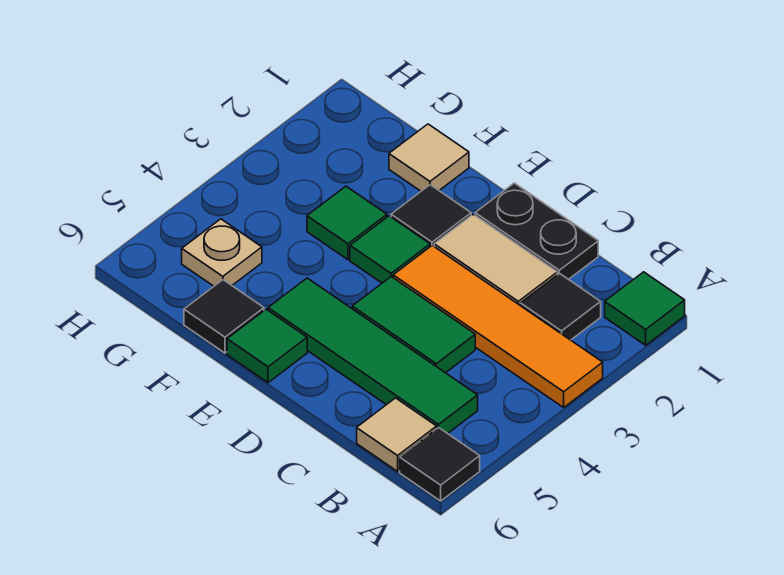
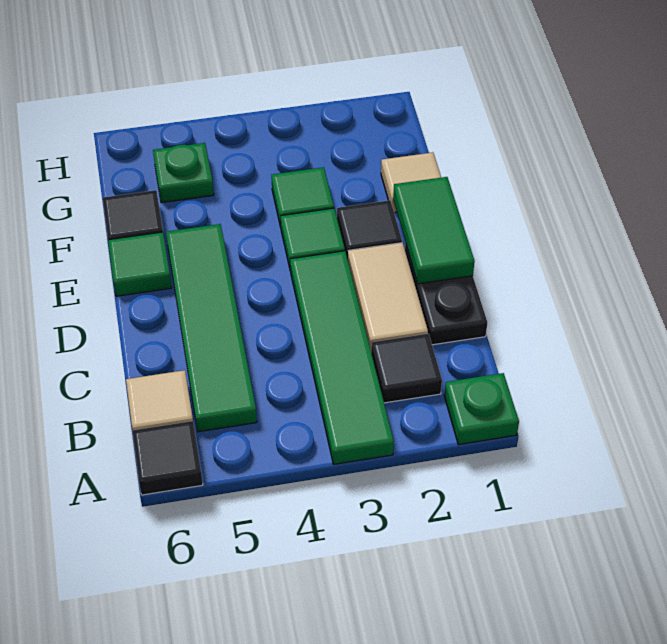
green 1x1 tile [605,272,685,345] -> green 1x1 plate [444,373,519,445]
orange 1x4 tile [393,245,603,407] -> green 1x4 tile [290,251,394,464]
green 1x2 tile [352,277,475,373] -> green 1x2 tile moved to [393,177,475,284]
tan 1x1 plate [182,219,262,286] -> green 1x1 plate [153,143,214,203]

